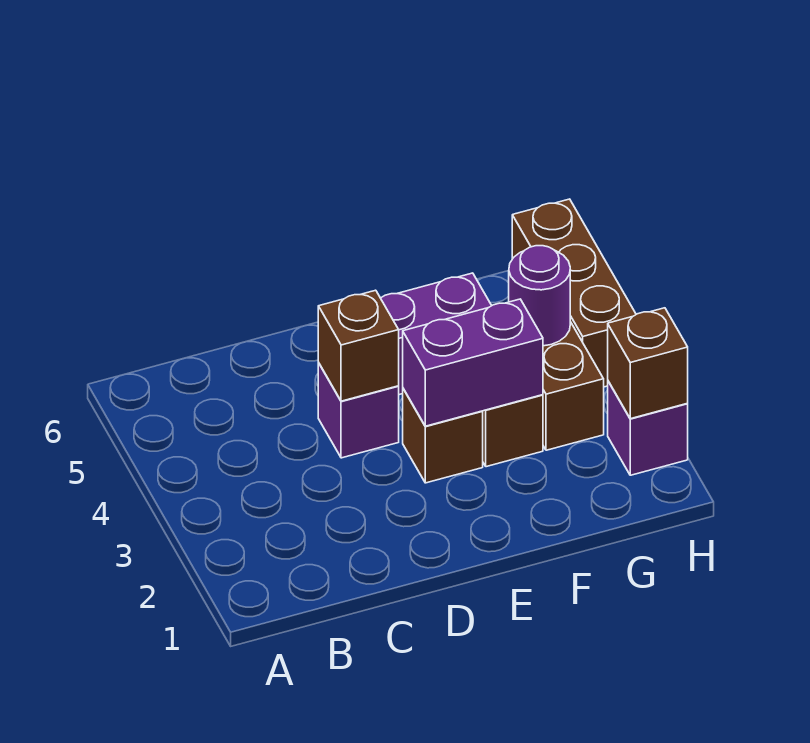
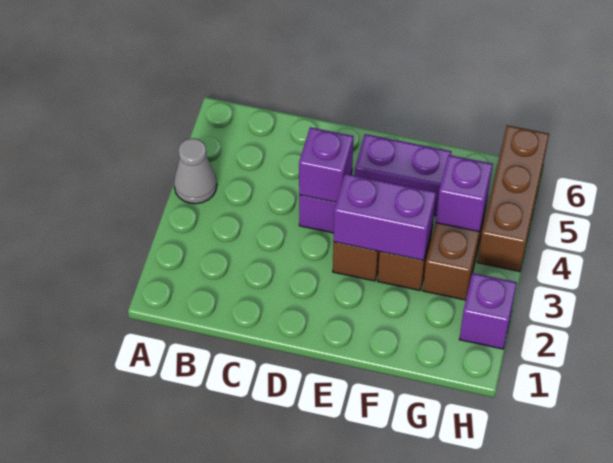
none -> grey 1x1 cone [174,138,217,204]
brown 1x1 brick [318,290,399,401] -> purple 1x1 brick [299,127,353,202]
purple 1x1 round brick [509,246,570,346] -> purple 1x1 brick [436,155,493,232]
brown 1x1 brick [608,308,688,419] -> none

